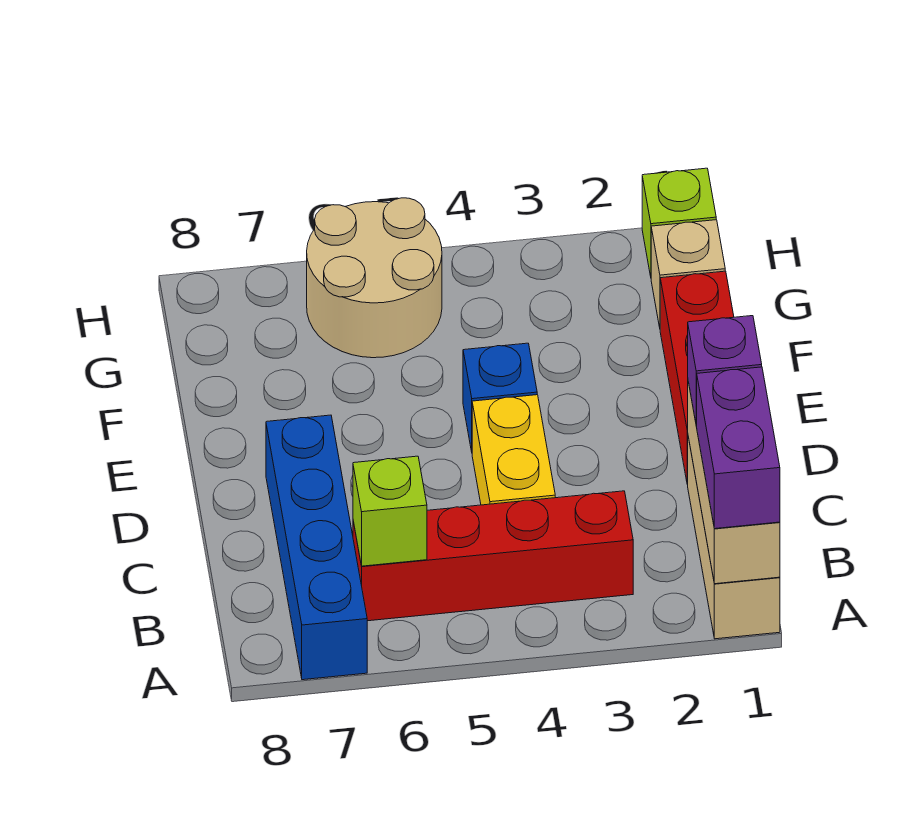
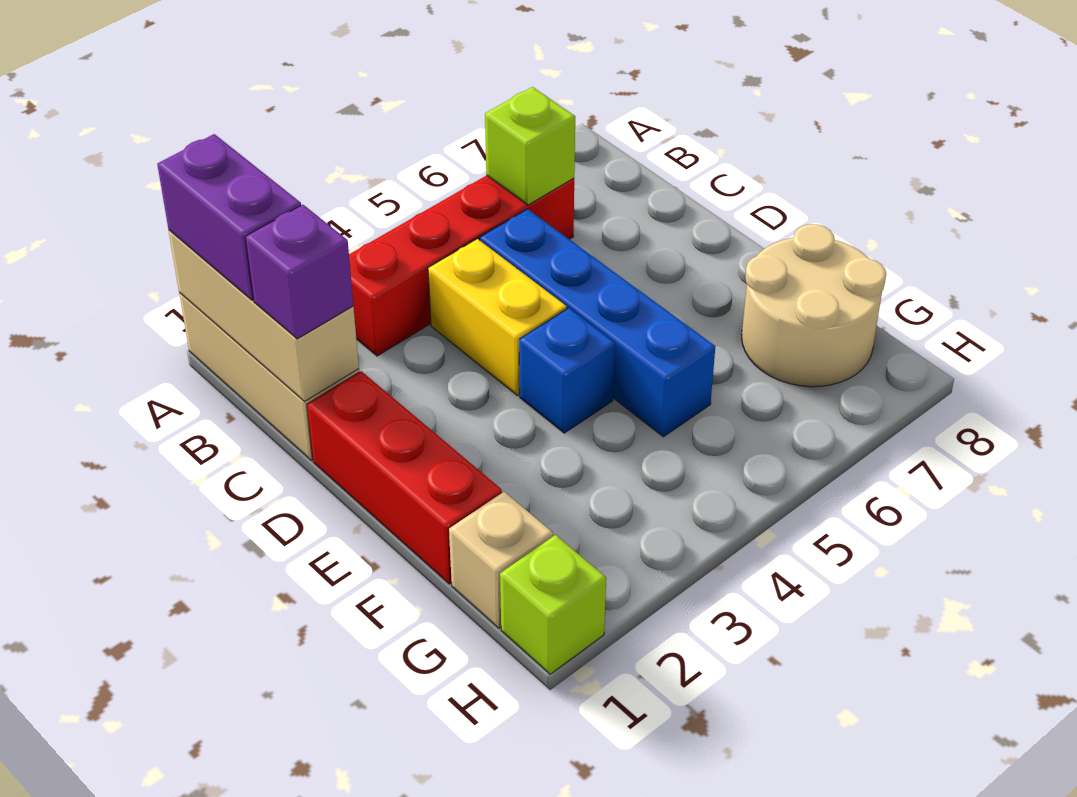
blue 1x4 brick [266,415,367,680] -> blue 1x4 brick moved to [480,209,715,437]
tan 2x2 round brick [307,198,442,358] -> tan 2x2 round brick moved to [742,224,886,387]

